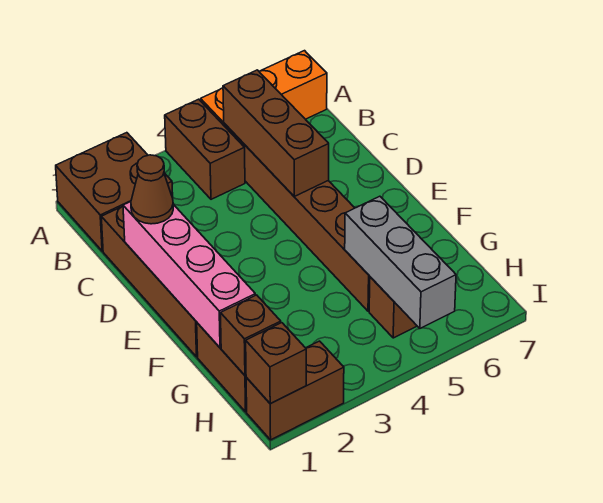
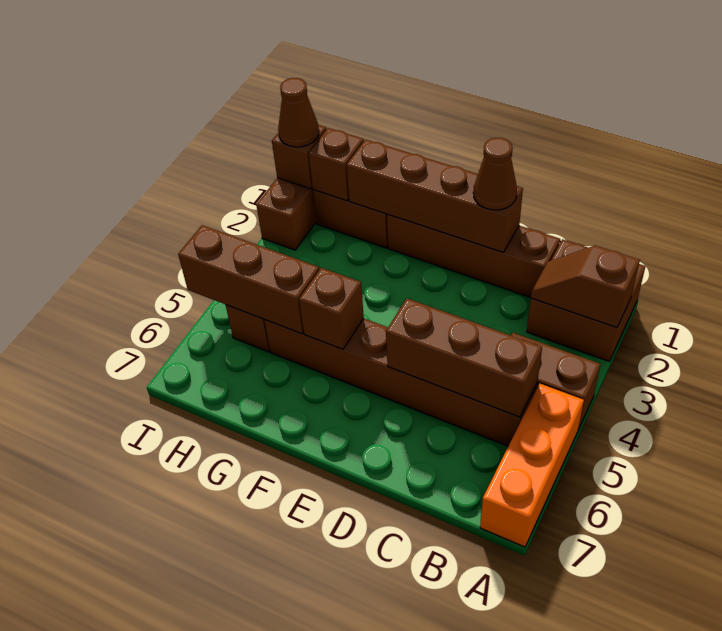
none -> brown 1x2 slope [531,246,640,328]
pink 1x4 brick [123,202,255,348] -> brown 1x4 brick [347,139,523,252]
none -> brown 1x1 brick [299,268,364,349]
grey 1x3 brick [345,196,456,328] -> brown 1x3 brick [178,225,319,334]
none -> brown 1x1 cone [278,78,319,147]

